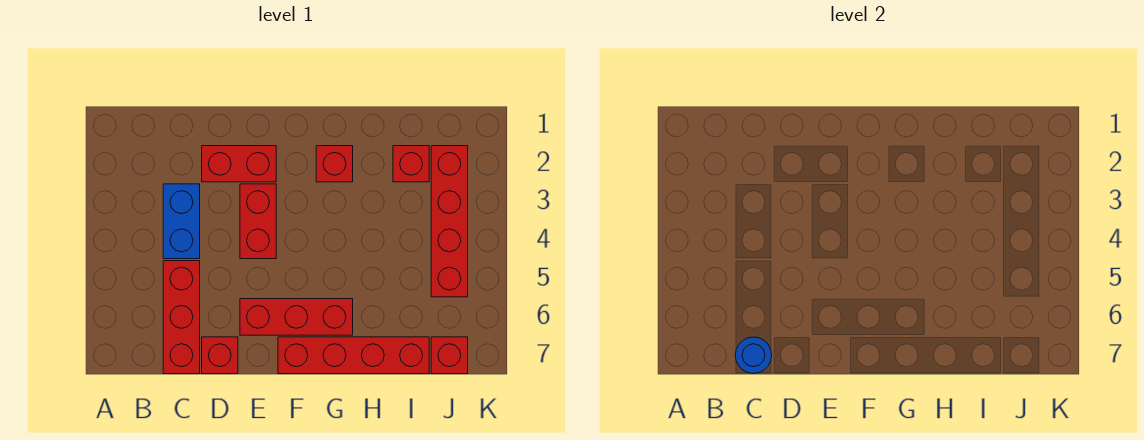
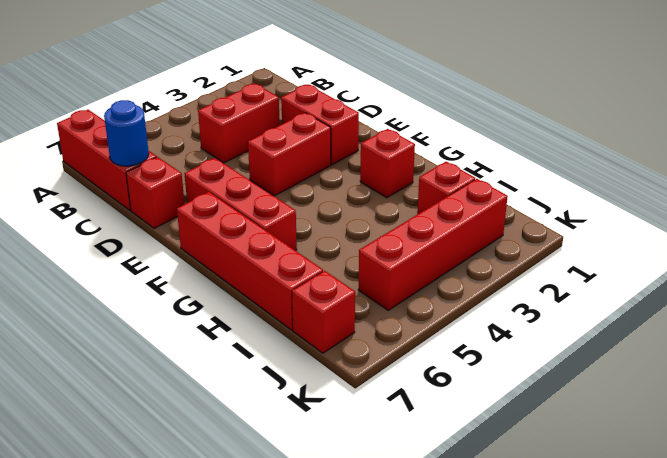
blue 1x2 brick [163,184,200,259] -> red 1x2 brick [198,84,280,163]
red 1x3 brick [163,261,200,374] -> red 1x3 brick turned to [57,110,157,210]

